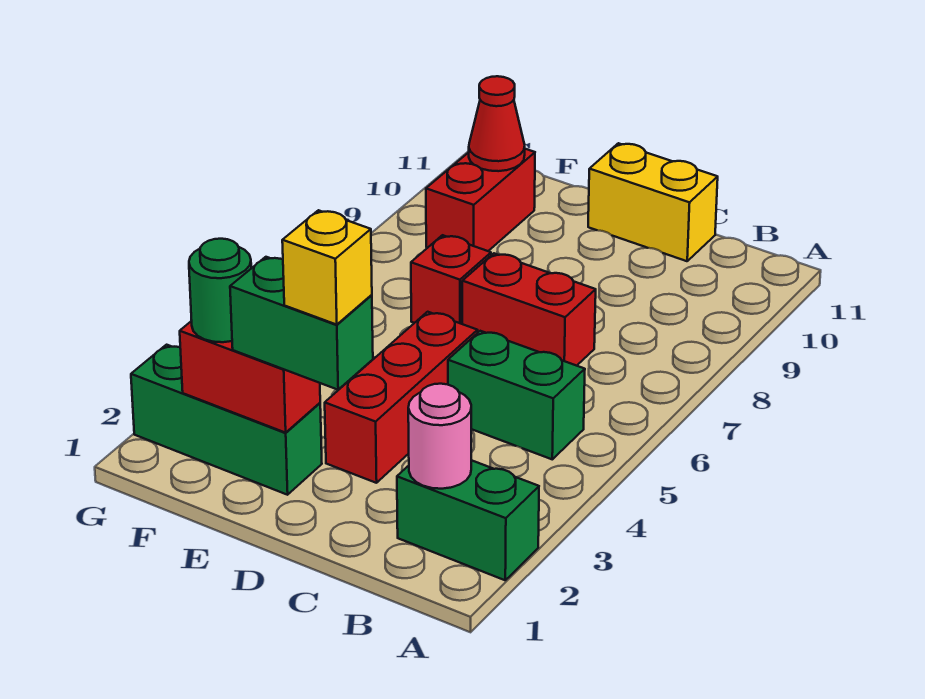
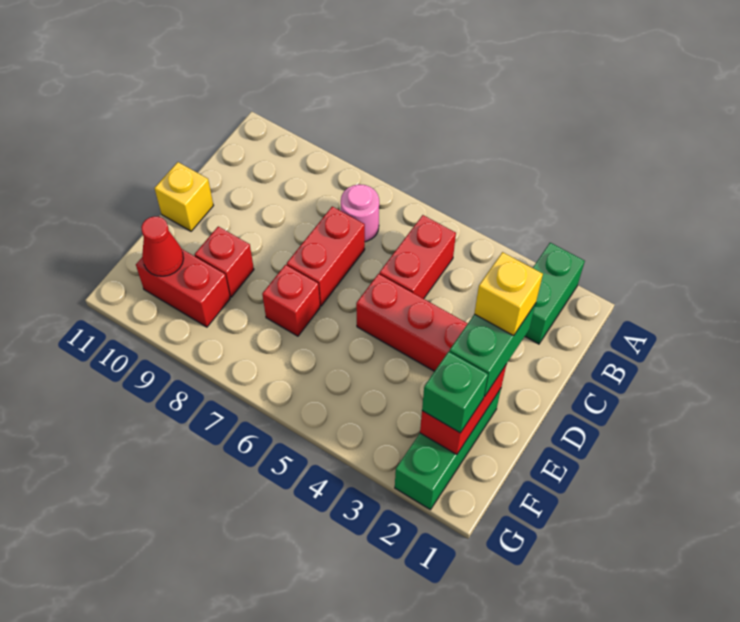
pink 1x1 round brick [408,384,471,489] -> pink 1x1 round brick moved to [341,184,379,242]
green 1x2 brick [448,331,585,459] -> red 1x2 brick [379,215,456,299]
yellow 1x2 brick [588,143,718,261] -> yellow 1x1 brick [154,162,213,231]
none -> red 1x1 brick [195,227,254,297]
green 1x1 round brick [189,239,251,342] -> green 1x1 brick [422,352,488,433]

